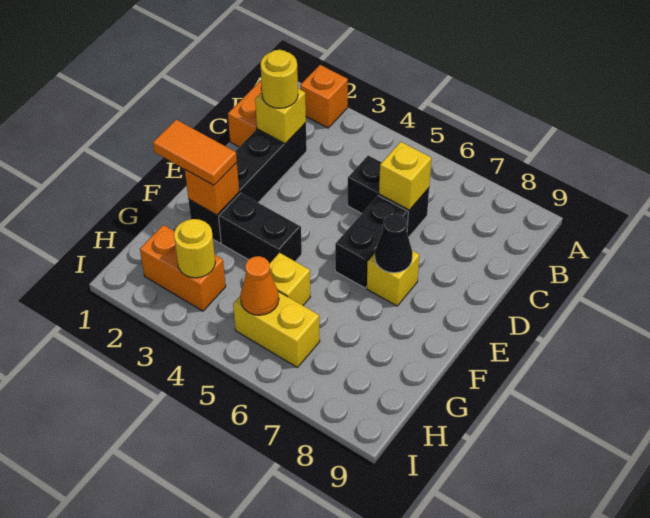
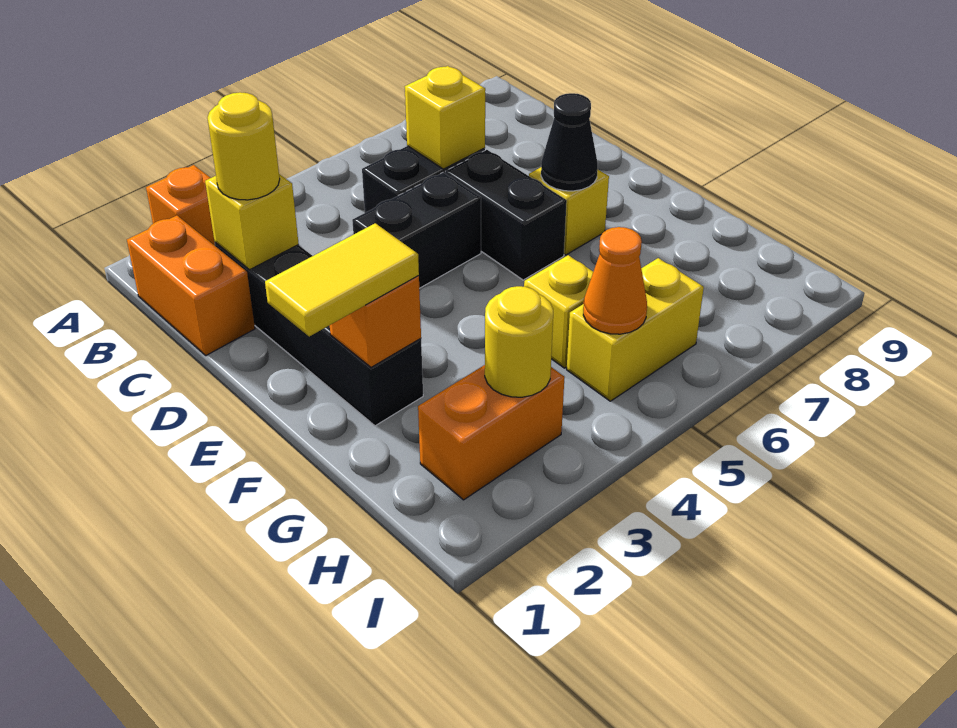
orange 1x2 tile [153,120,237,185] -> yellow 1x2 tile [265,223,419,337]
black 1x2 brick [219,193,302,264] -> black 1x2 brick moved to [352,173,481,288]

